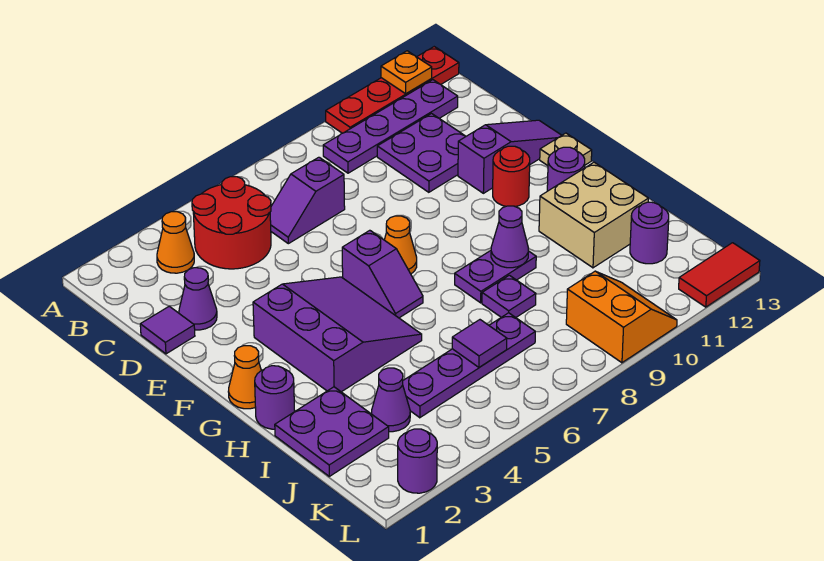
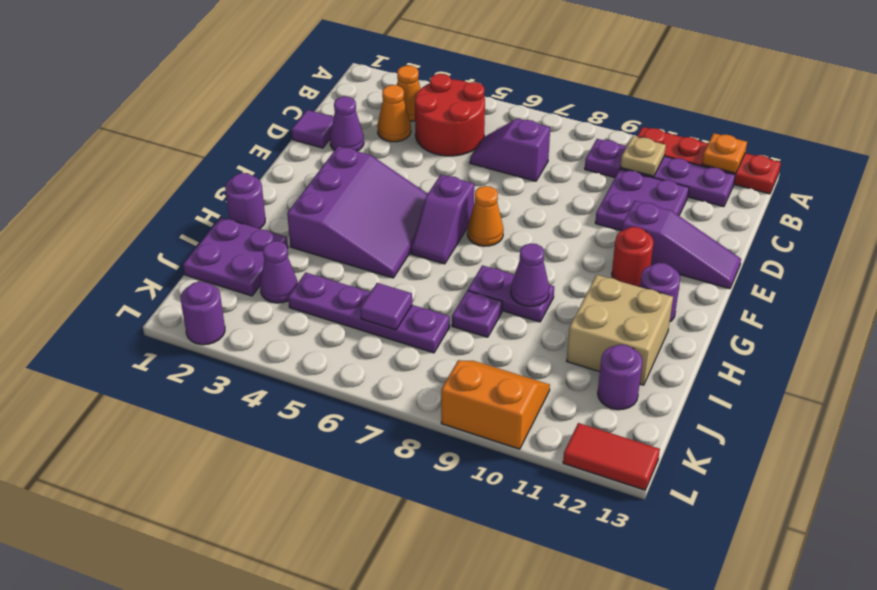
tan 1x1 plate [540,133,592,166] -> tan 1x1 plate moved to [620,136,666,176]
orange 1x1 cone [228,346,261,409] -> orange 1x1 cone moved to [377,85,411,142]
orange 2x2 slope [566,271,677,363] -> orange 2x2 slope turned to [441,360,550,449]

